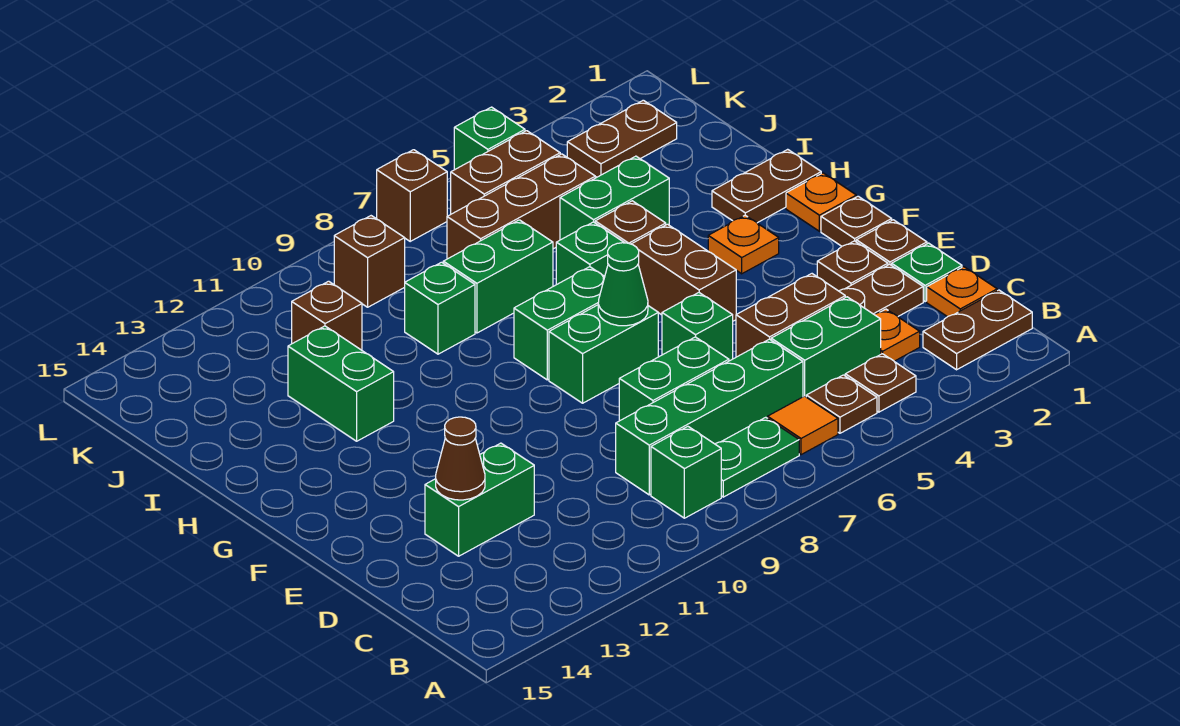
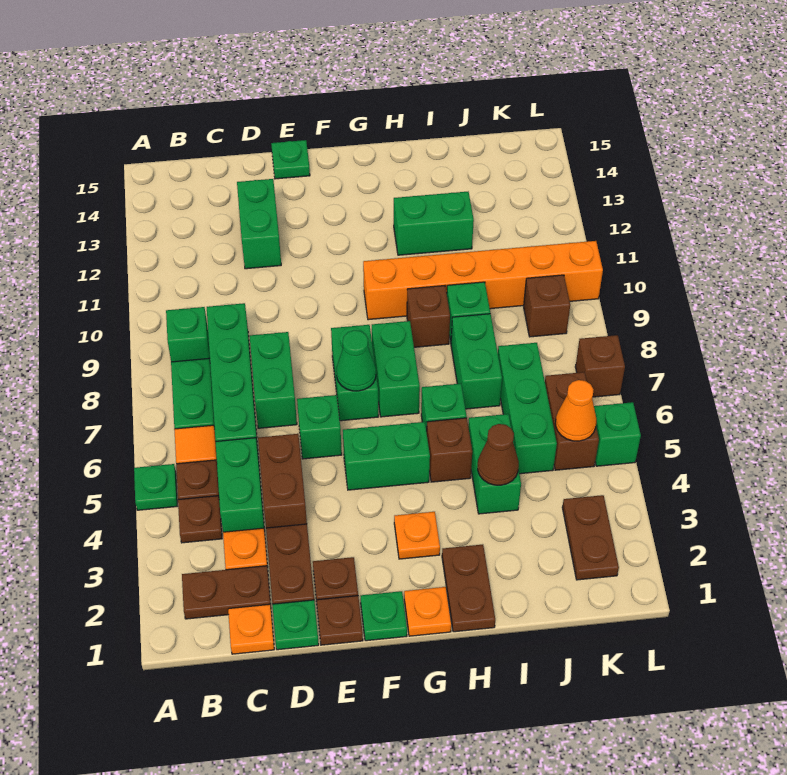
none -> green 1x1 plate [134,464,177,510]
brown 1x2 plate [923,290,1032,370] -> brown 1x2 plate turned to [182,566,271,619]
brown 1x1 cone [436,417,485,500] -> brown 1x1 cone moved to [478,424,519,485]
none -> green 1x1 plate [271,140,310,179]
brown 1x1 plate [821,196,892,246] -> green 1x1 plate [361,591,407,641]
brown 1x2 brick [632,224,736,321] -> green 1x2 brick [343,422,430,490]
none -> orange 1x6 brick [363,241,603,320]
brown 1x3 brick [447,154,595,259] -> green 1x3 brick [498,343,557,474]
brown 1x1 brick [292,281,362,350] -> brown 1x1 brick moved to [407,286,450,347]
none -> orange 1x1 cone [556,380,596,441]

